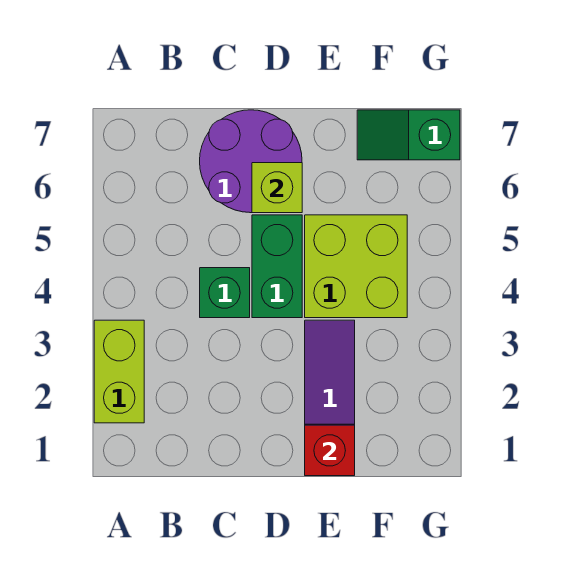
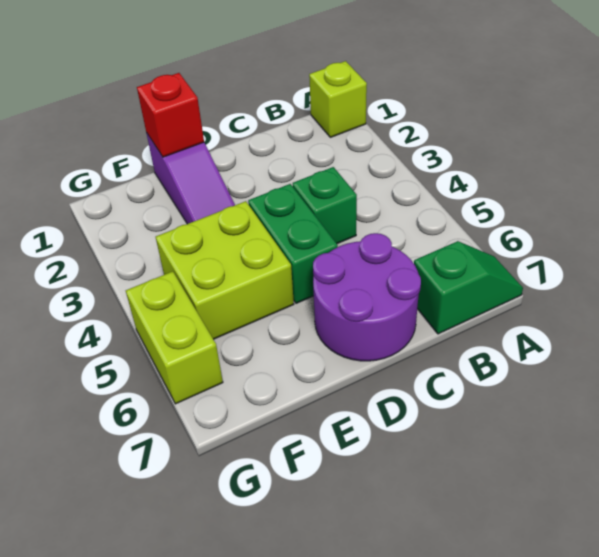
lime 1x2 brick [94,320,144,423] -> lime 1x2 brick moved to [126,271,223,404]
lime 1x1 brick [252,163,302,213] -> lime 1x1 brick moved to [309,61,367,137]
green 1x2 slope [357,110,460,160] -> green 1x2 slope moved to [414,241,523,334]

